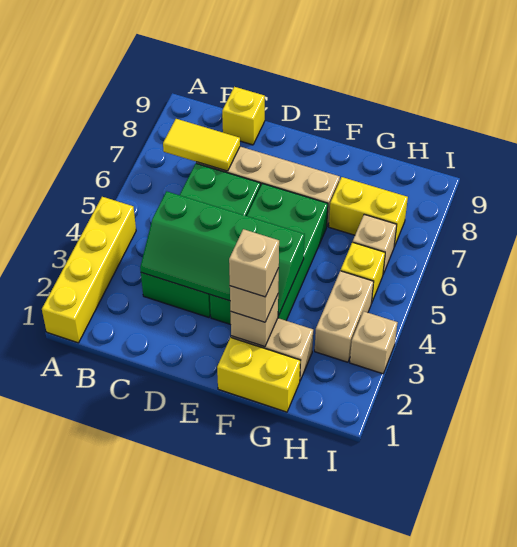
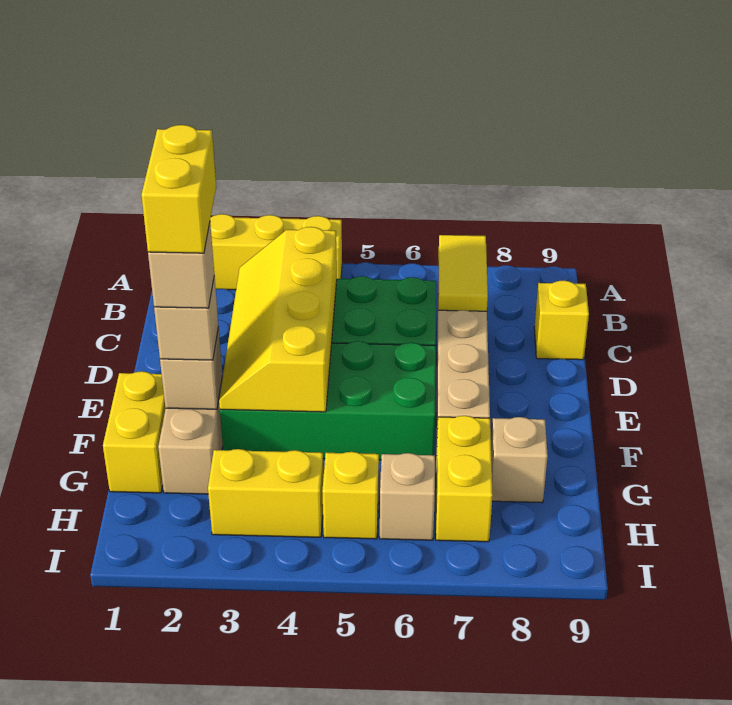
green 2x4 slope [140,191,305,316] -> yellow 2x4 slope [219,227,337,412]
none -> yellow 1x2 brick [142,125,216,253]
tan 1x2 brick [315,271,374,362] -> yellow 1x2 brick [208,449,323,537]
tan 1x1 brick [350,312,398,374] -> tan 1x1 brick moved to [491,417,548,503]

